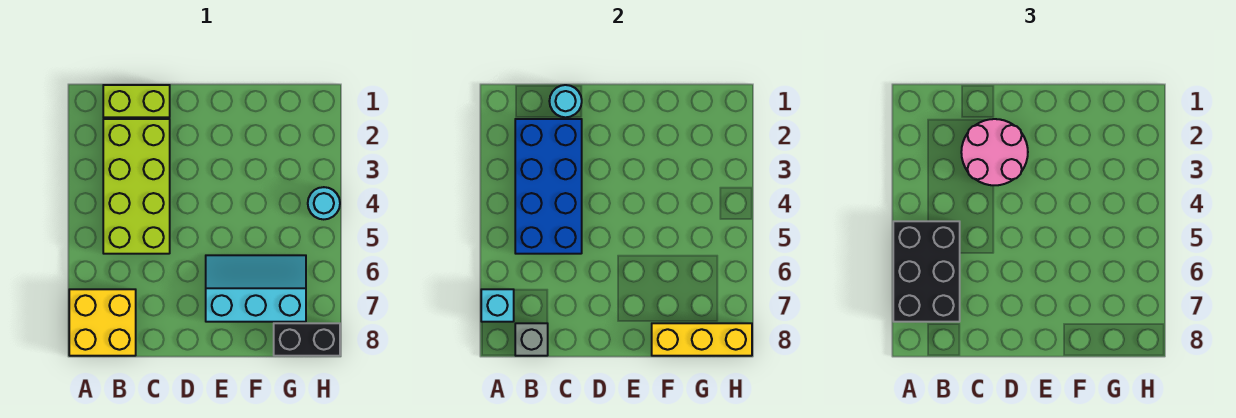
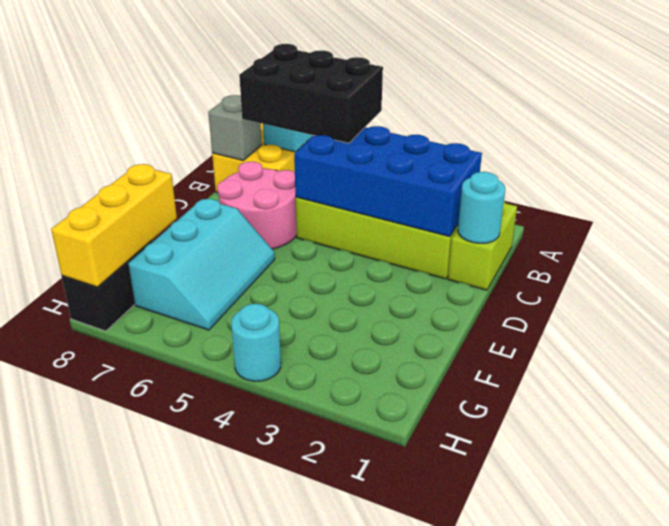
pink 2x2 round brick [961,119,1028,185] -> pink 2x2 round brick moved to [217,162,297,249]

